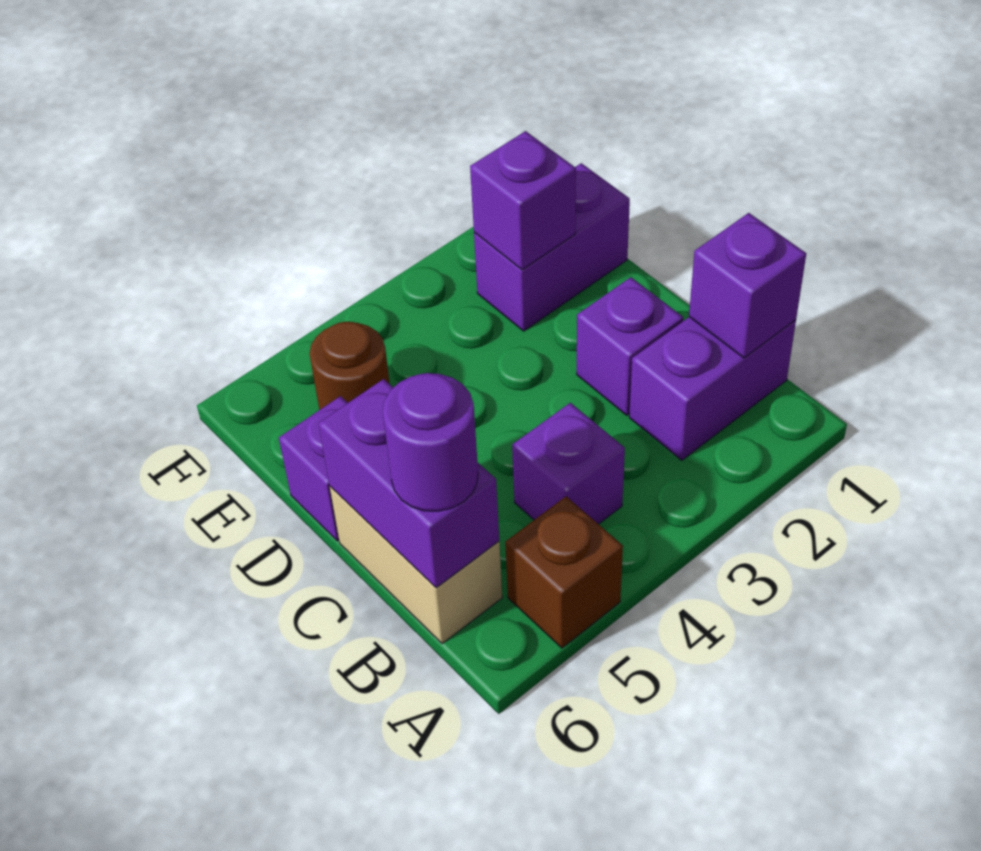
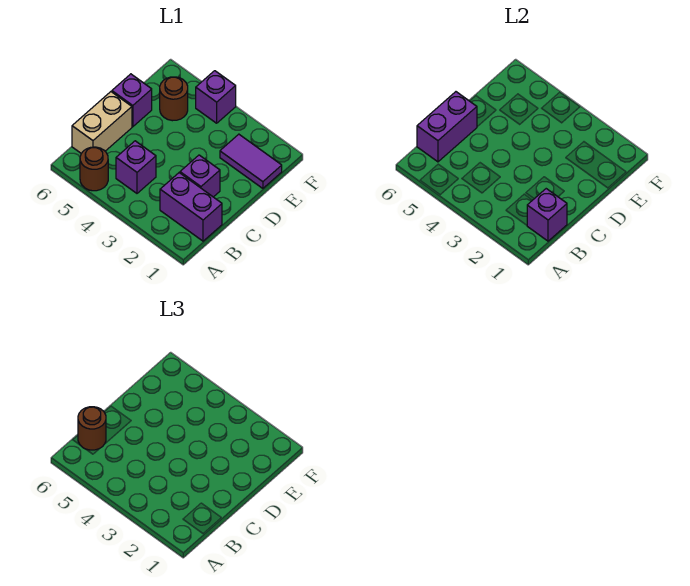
brown 1x1 brick [505,496,623,648] -> brown 1x1 round brick [80,147,108,191]
purple 1x1 round brick [383,373,478,511] -> brown 1x1 round brick [78,407,106,450]
purple 1x2 brick [474,163,630,331] -> purple 1x2 tile [220,134,282,188]
purple 1x1 brick [470,131,576,270] -> purple 1x1 brick moved to [196,71,236,123]

